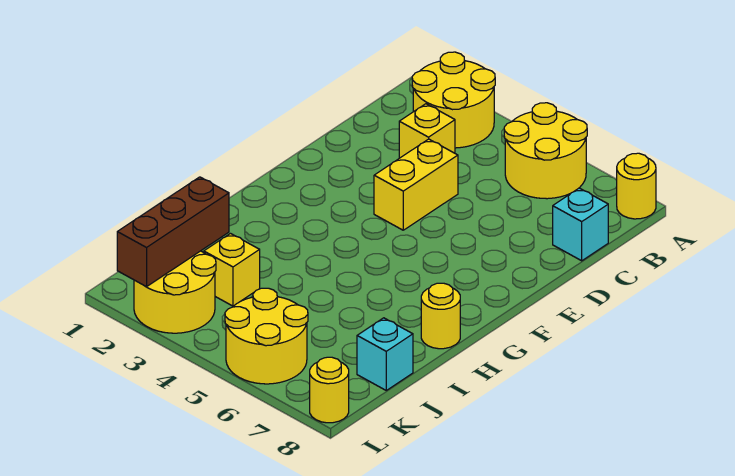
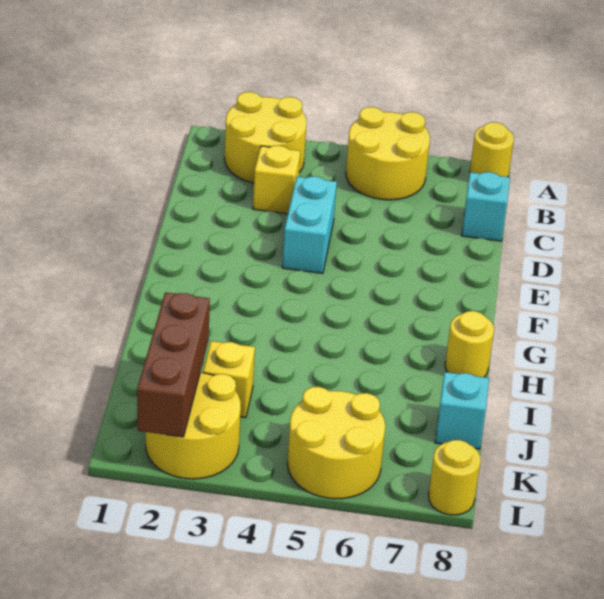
yellow 1x2 brick [374,139,458,230] -> cyan 1x2 brick [282,176,337,273]

